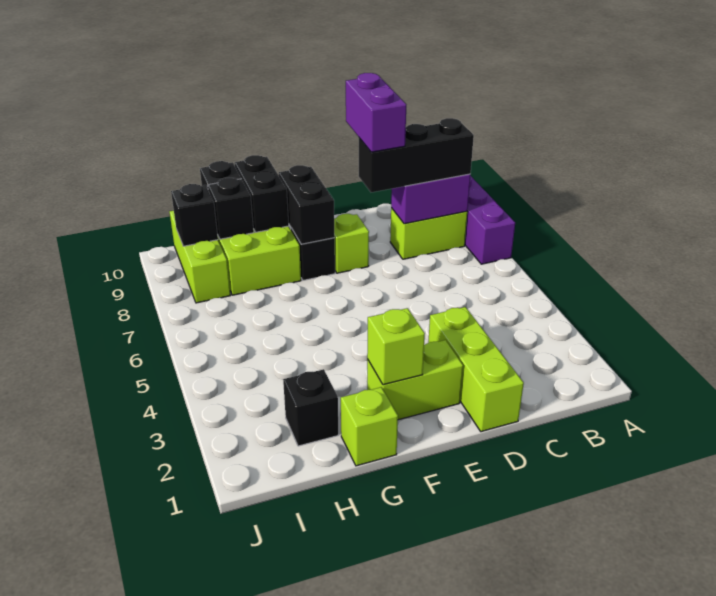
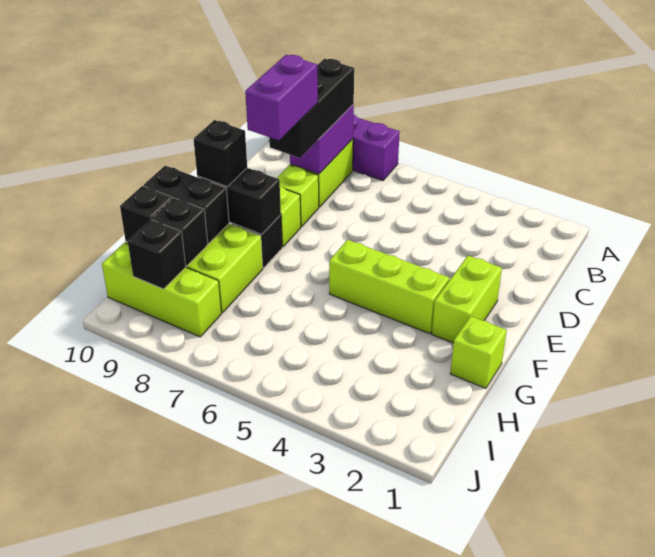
lime 1x3 brick [428,307,524,432] -> lime 1x3 brick moved to [329,240,449,334]
purple 1x2 brick [346,73,406,152] -> purple 1x2 brick turned to [245,55,318,140]
lime 1x1 brick [367,308,425,385] -> lime 1x1 brick moved to [277,165,319,227]
black 1x1 brick [283,369,338,446] -> black 1x1 brick moved to [194,120,247,187]

